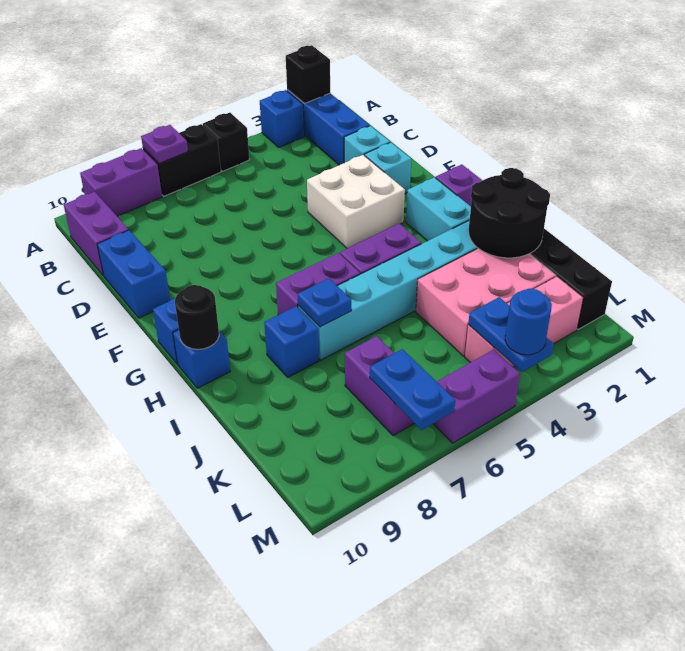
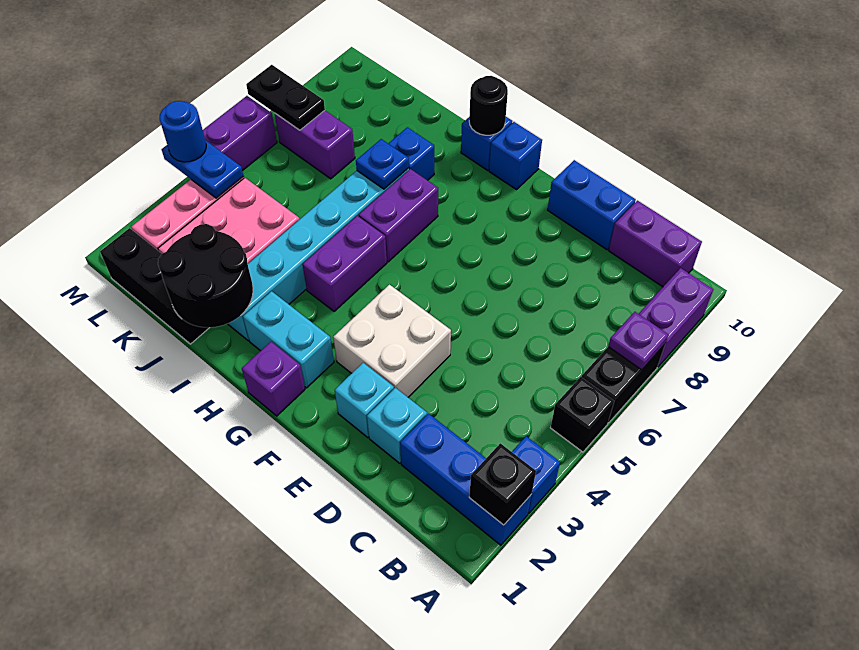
blue 1x2 plate [370,349,455,430] -> black 1x2 plate [246,65,325,130]

